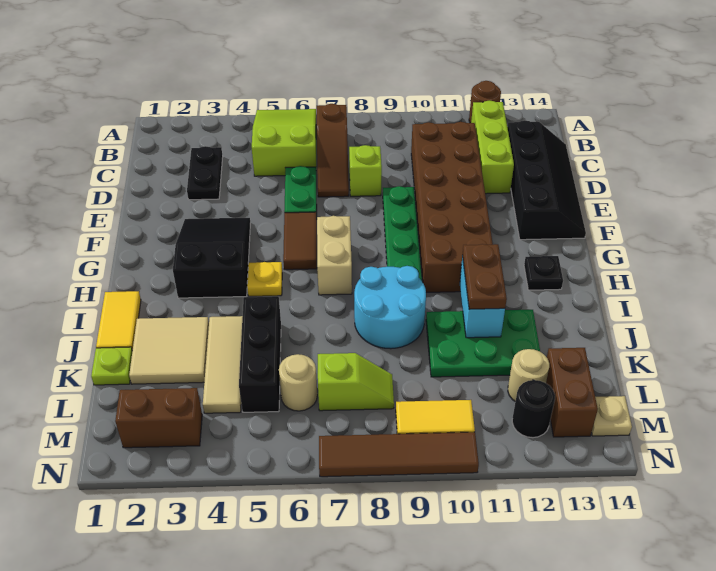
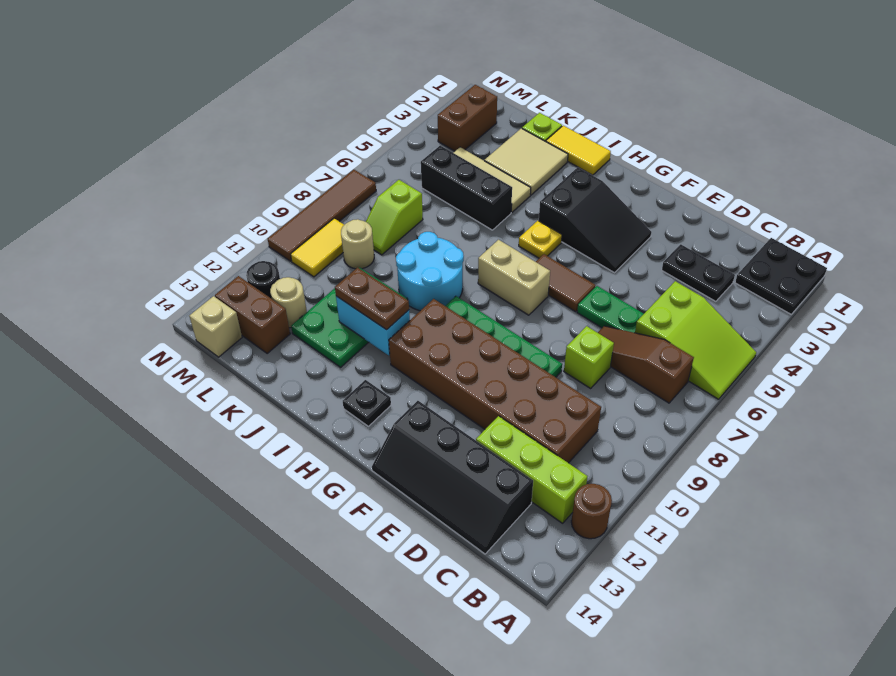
none -> black 2x2 plate [735,238,827,314]
tan 1x1 round brick [279,354,317,411] -> tan 1x1 round brick moved to [341,219,374,269]
tan 1x1 plate [592,396,632,436] -> tan 1x1 brick [189,296,242,357]

